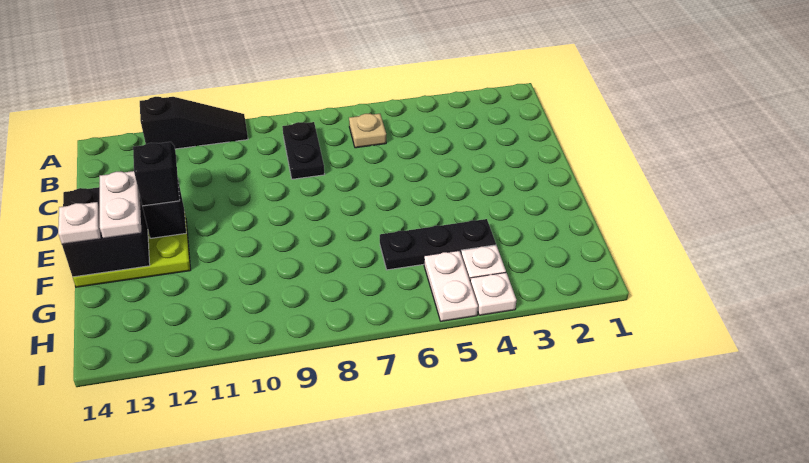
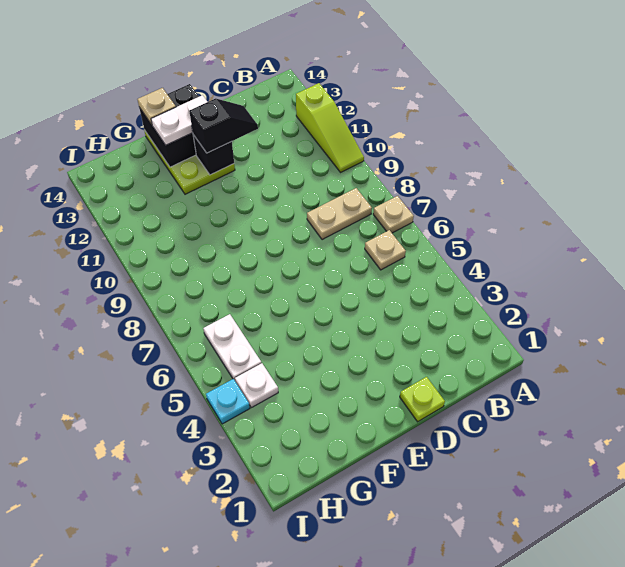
none -> tan 1x1 plate [373,196,414,233]
black 1x3 slope [140,97,248,149] -> lime 1x3 slope [296,83,364,172]
black 1x2 plate [282,122,325,179] -> tan 1x2 plate [307,188,372,240]
none -> lime 1x1 plate [400,377,445,422]
white 1x1 plate [58,202,101,244] -> tan 1x1 plate [138,88,176,125]
black 1x3 plate [380,219,496,270] -> none
white 1x2 plate [424,251,478,321] -> white 1x2 plate turned to [203,314,261,380]
white 1x1 plate [470,273,516,315] -> cyan 1x1 plate [206,379,250,424]

